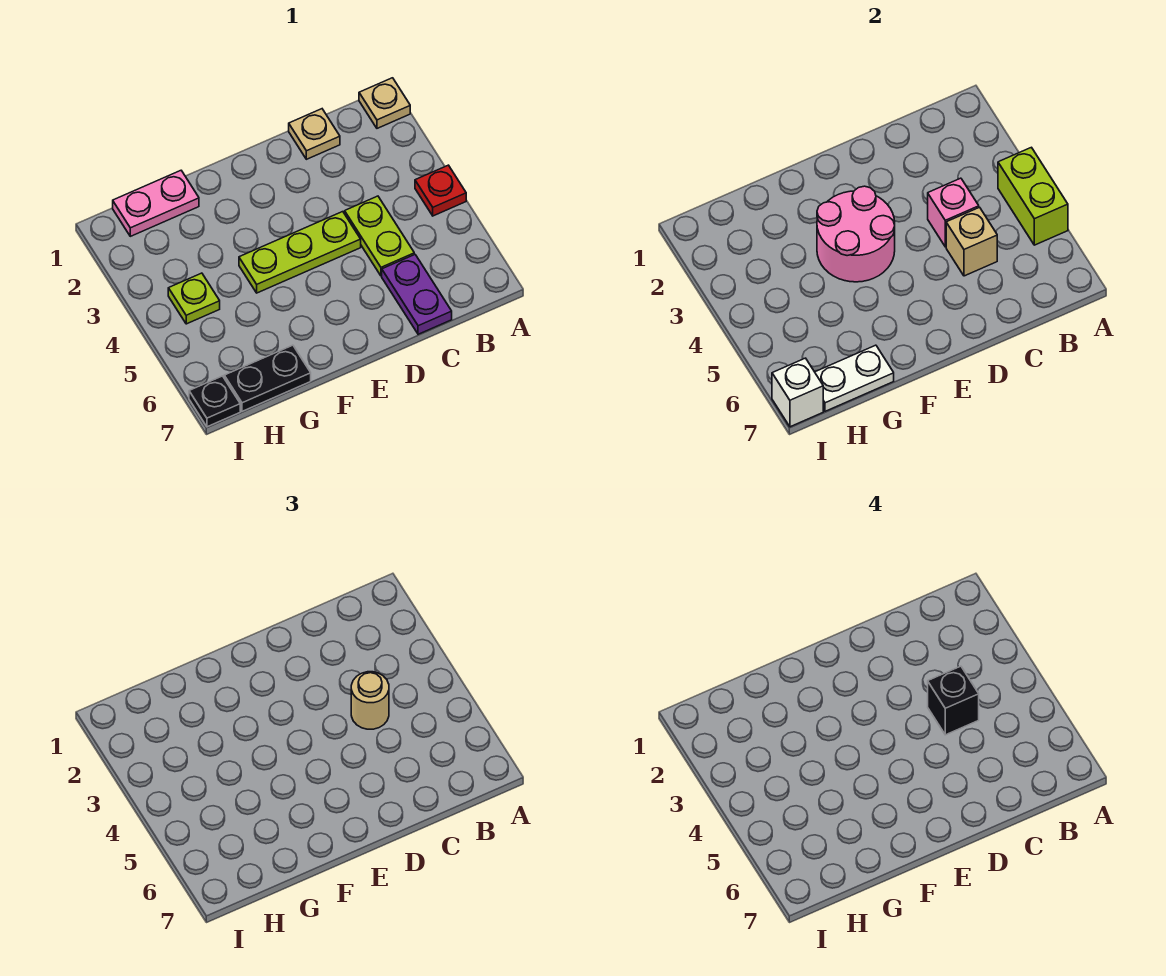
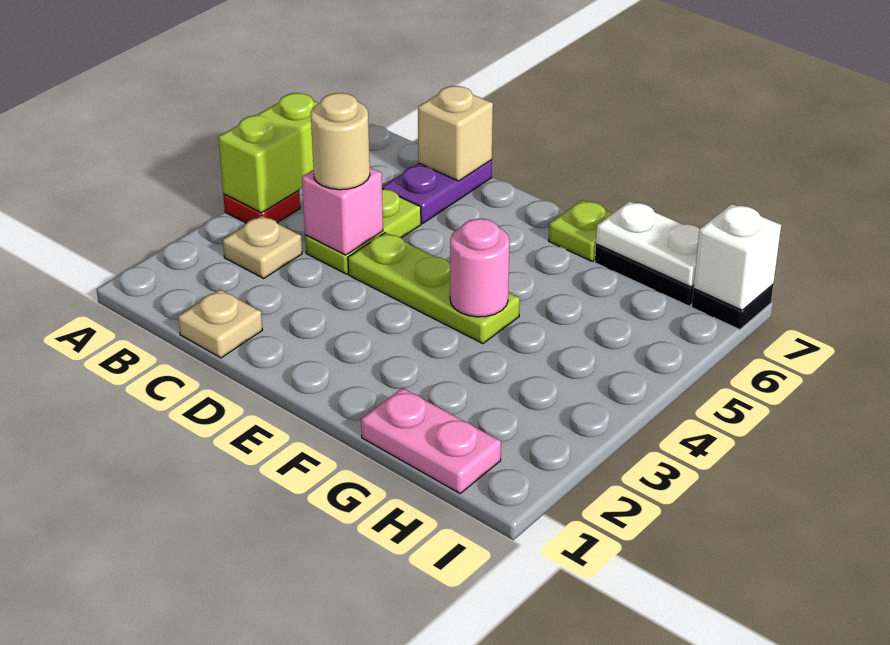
tan 1x1 plate [359,78,410,128] -> tan 1x1 plate moved to [223,216,302,278]
black 1x1 brick [928,666,979,735] -> none
tan 1x1 brick [946,207,997,276] -> tan 1x1 brick moved to [418,86,493,181]
pink 2x2 round brick [817,186,895,282] -> pink 1x1 round brick [450,219,510,317]
lime 1x1 plate [168,273,220,324] -> lime 1x1 plate moved to [549,200,613,261]

